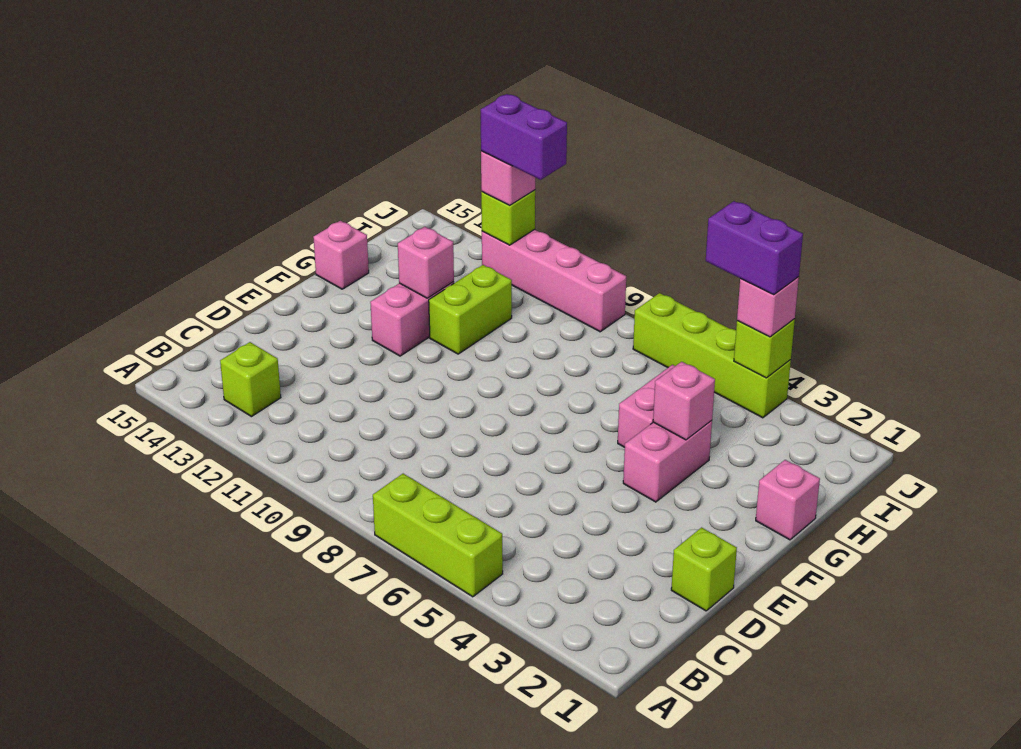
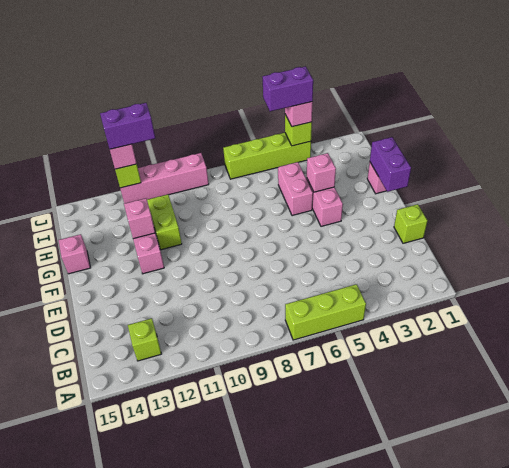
none -> purple 1x2 brick [370,137,411,192]

